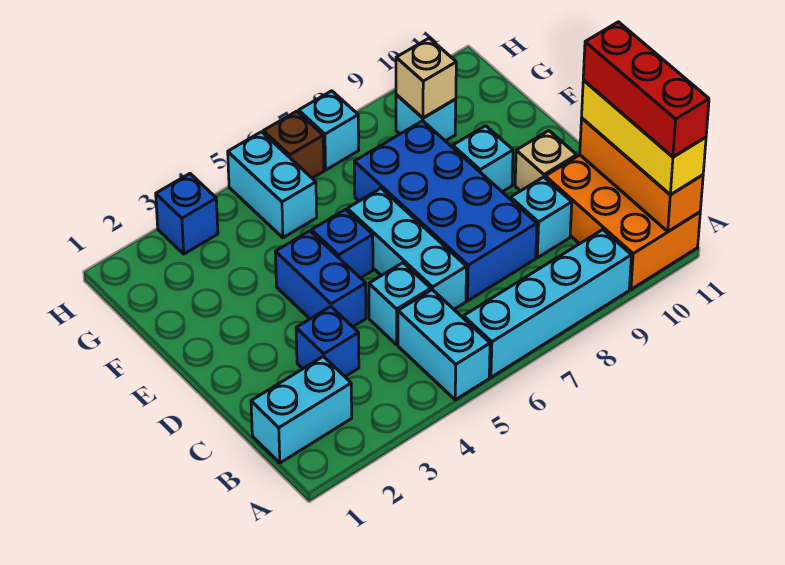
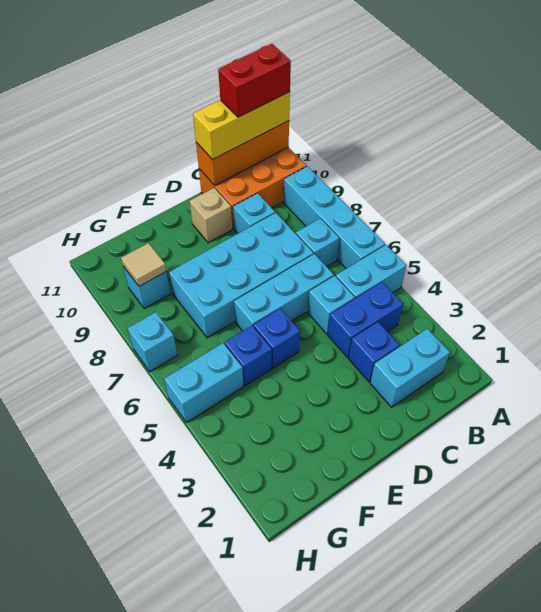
red 1x3 brick [583,22,709,157] -> red 1x2 brick [218,44,291,117]
cyan 1x2 brick [251,356,352,463] -> cyan 1x2 brick turned to [370,329,450,407]
blue 2x4 brick [354,121,537,301] -> cyan 2x4 brick [169,213,313,338]
blue 1x2 brick [275,231,366,327] -> blue 1x2 brick moved to [328,282,403,357]
cyan 1x1 brick [453,126,513,192] -> cyan 1x1 brick moved to [296,218,339,267]
tan 1x1 brick [396,38,456,118] -> tan 1x1 tile [121,243,166,286]
blue 1x1 brick [156,174,218,254] -> blue 1x1 brick moved to [225,326,272,386]
brown 1x1 brick [263,111,324,178] -> none

